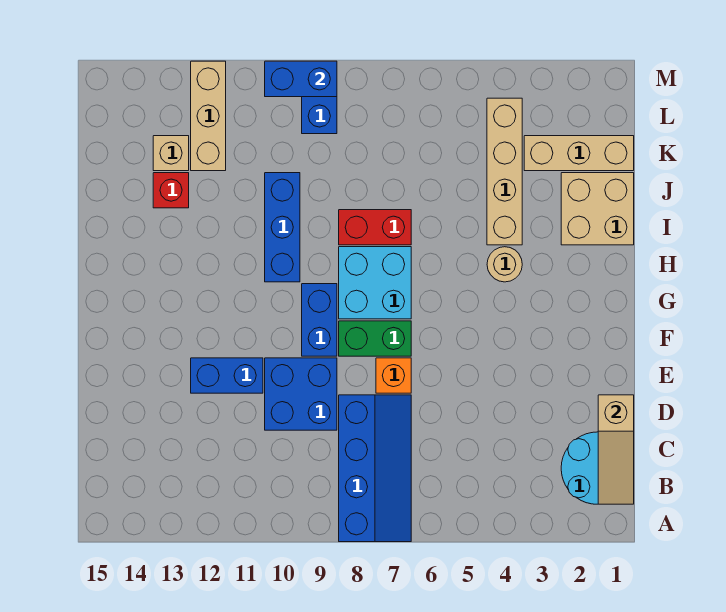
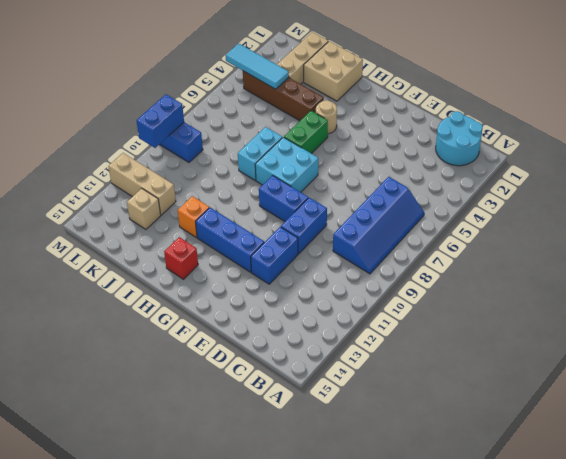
blue 2x4 slope [339,395,411,542] -> blue 2x4 slope turned to [333,177,424,274]
tan 1x3 slope [598,395,634,504] -> none
blue 2x2 brick [265,358,337,430] -> blue 1x2 brick [281,197,327,254]
orange 1x1 brick [376,358,411,393] -> orange 1x1 brick moved to [178,196,209,237]
green 1x2 brick [339,321,411,356] -> green 1x2 brick moved to [284,111,328,154]
blue 1x3 brick [265,173,300,282] -> blue 1x3 brick moved to [196,208,264,272]
tan 1x4 brick [487,98,522,245] -> brown 1x4 brick [243,71,324,121]
red 1x2 brick [339,210,411,245] -> cyan 1x2 brick [238,127,282,180]
red 1x1 brick [153,173,189,208] -> red 1x1 brick moved to [164,237,198,279]
none -> cyan 1x3 tile [226,43,289,89]

